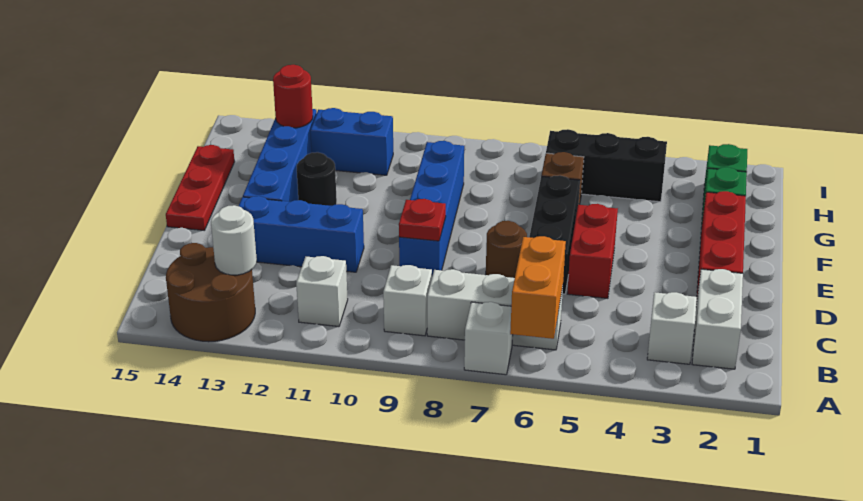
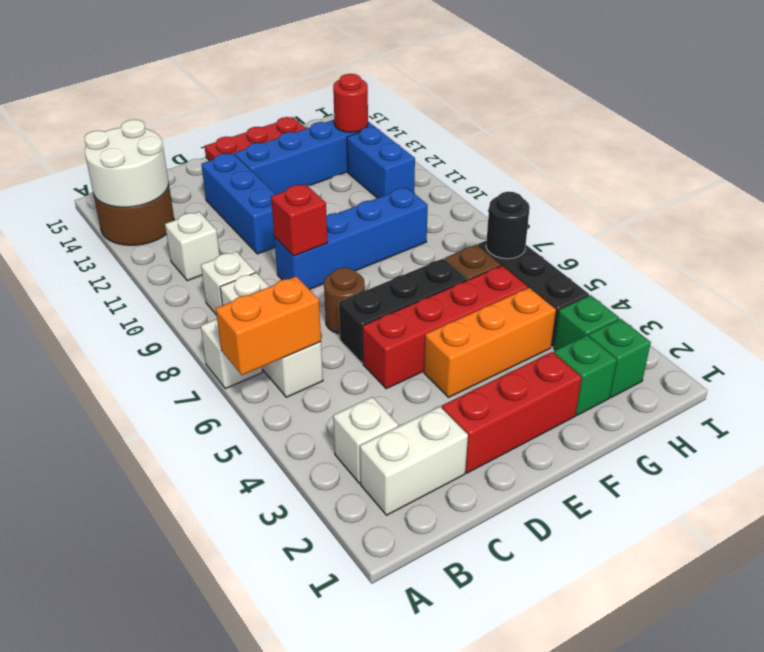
white 1x1 round brick [211,205,257,275] -> white 2x2 round brick [84,120,169,207]
red 1x2 brick [567,204,618,298] -> red 1x4 brick [363,266,528,389]
red 1x1 plate [399,199,446,241] -> red 1x1 brick [271,184,328,256]
none -> orange 1x3 brick [424,288,556,397]
black 1x1 round brick [297,152,337,206] -> black 1x1 round brick moved to [486,192,530,259]
none -> green 1x1 brick [554,295,619,350]

